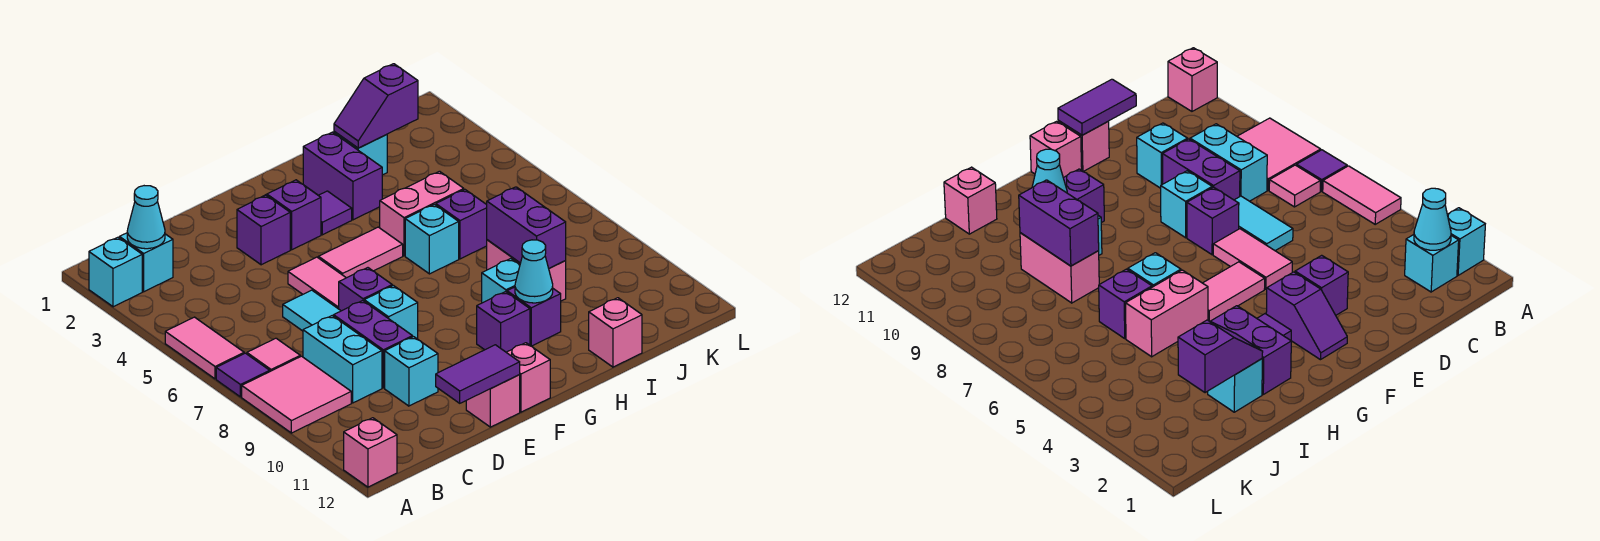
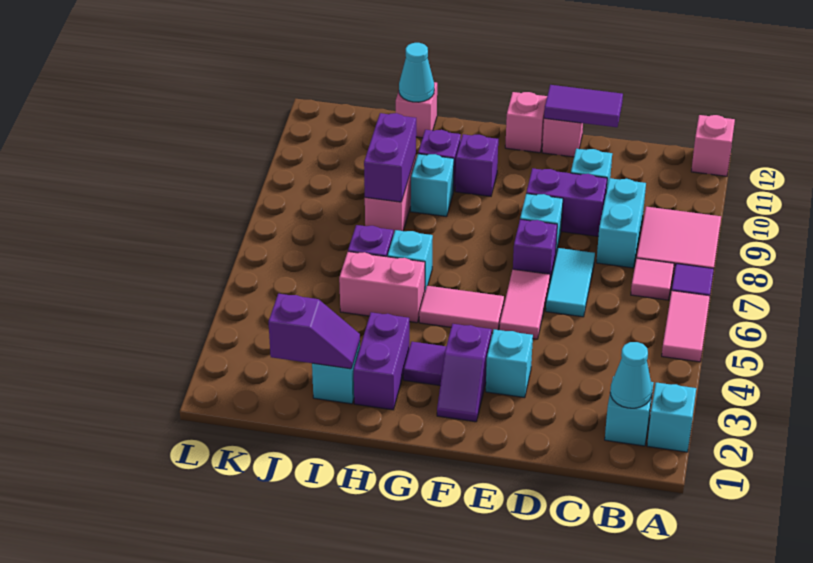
purple 1x2 brick [334,301,413,388] -> purple 1x2 brick turned to [526,168,607,237]
purple 1x1 brick [237,195,290,265] -> cyan 1x1 brick [486,329,533,398]
cyan 1x1 cone [515,240,553,303] -> cyan 1x1 cone moved to [399,43,434,102]

